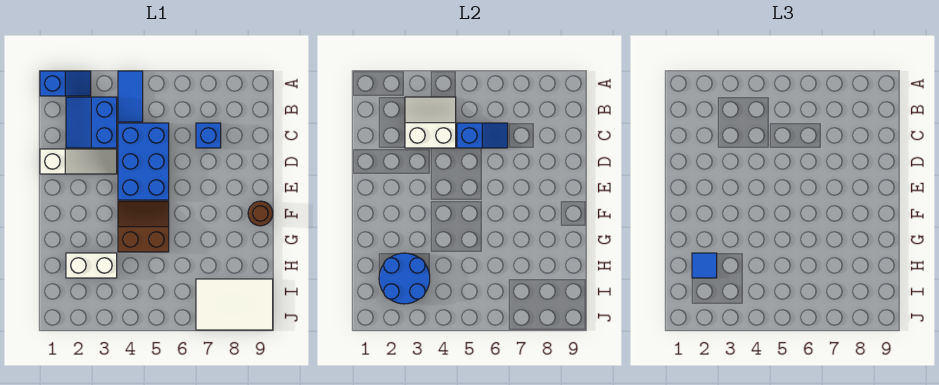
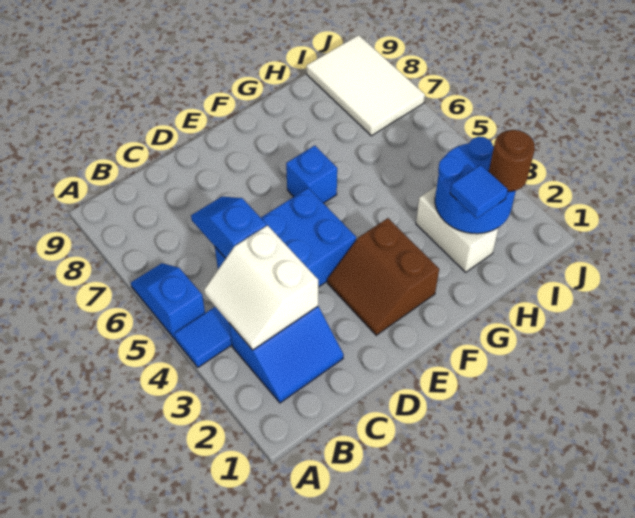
blue 1x2 slope [40,71,91,96] -> blue 1x2 slope moved to [131,263,205,339]
blue 1x1 brick [196,123,221,148] -> blue 1x1 brick moved to [286,146,337,203]
white 1x3 slope [40,149,117,174] -> none
brown 2x2 slope [118,201,169,252] -> brown 2x2 slope moved to [327,218,439,335]
brown 1x1 round brick [248,201,273,226] -> brown 1x1 round brick moved to [489,130,535,191]

